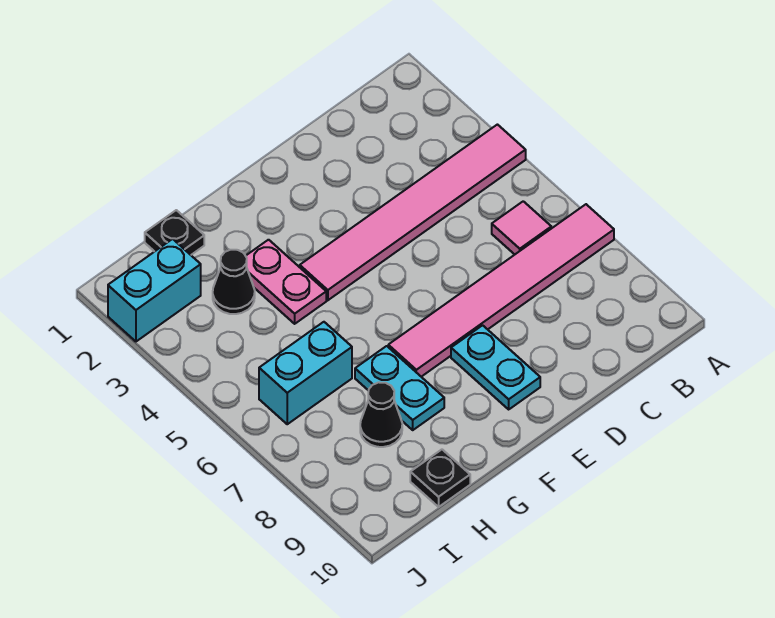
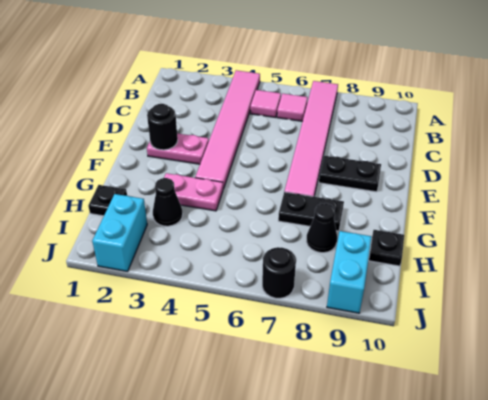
none -> pink 1x1 tile [250,90,281,117]
none -> pink 1x2 plate [147,134,209,164]
none -> black 1x1 round brick [147,104,178,150]
cyan 1x2 plate [451,325,540,409] -> black 1x2 plate [319,156,381,192]
cyan 1x2 plate [355,346,444,430] -> black 1x2 plate [278,192,344,231]
cyan 1x2 brick [259,322,352,424] -> cyan 1x2 brick moved to [327,231,371,313]
none -> black 1x1 round brick [262,247,296,298]

